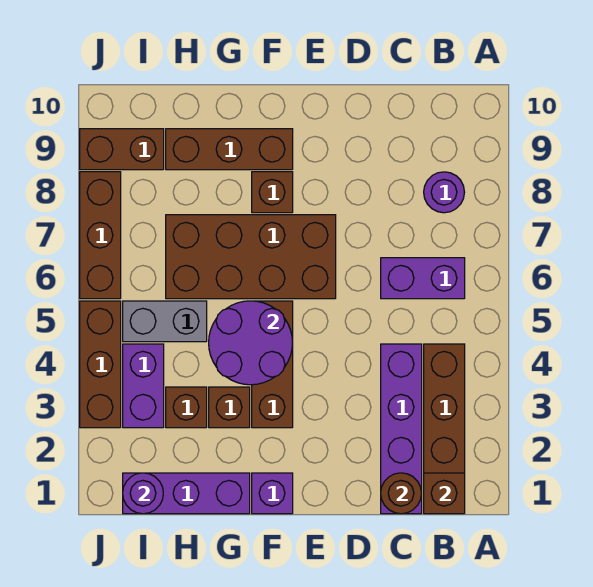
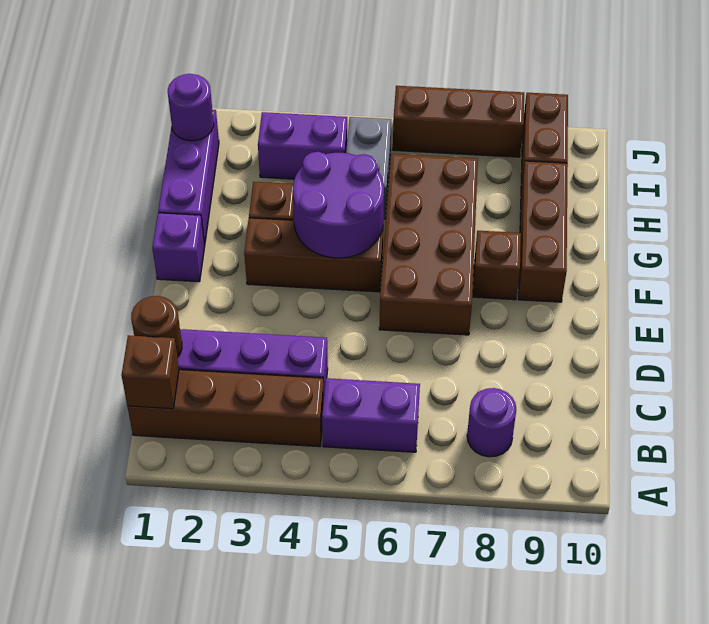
purple 1x2 brick [381,258,465,299] -> purple 1x2 brick turned to [322,378,420,452]
brown 1x1 brick [166,387,207,428] -> none
brown 1x3 brick [80,301,121,428] -> none

